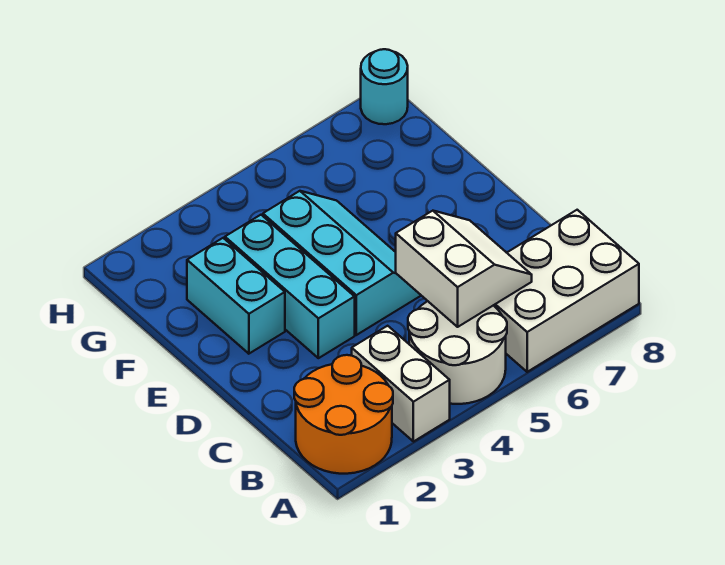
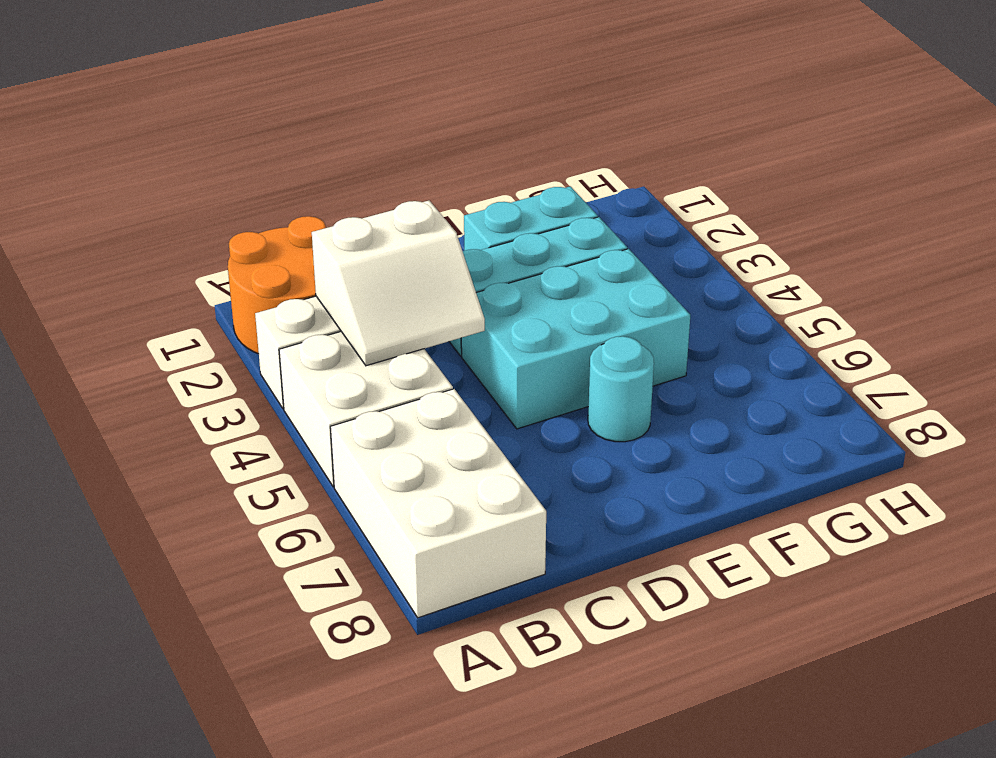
white 2x2 round brick [408,301,507,404] -> white 2x2 brick [279,332,453,487]
white 2x2 slope [396,211,532,327] -> white 2x2 slope moved to [312,201,485,366]
cyan 2x3 slope [263,191,421,335] -> cyan 2x3 brick [461,249,690,429]
cyan 1x1 round brick [361,49,408,124] -> cyan 1x1 round brick moved to [588,336,654,442]

